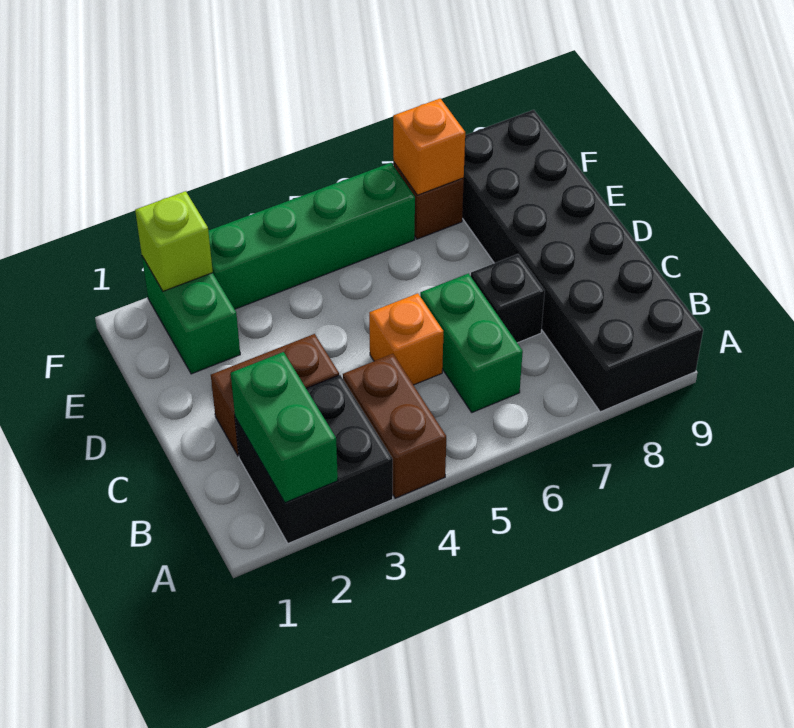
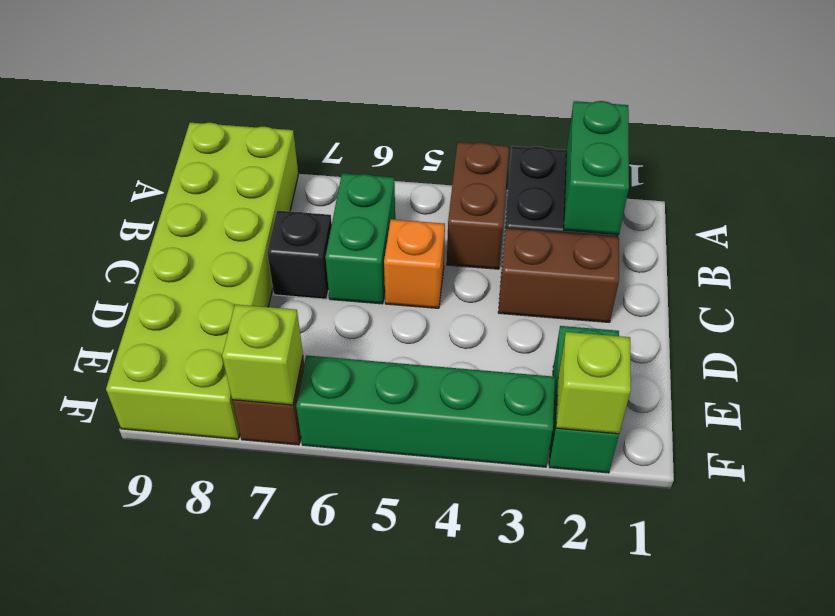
black 2x6 brick [462,110,703,412] -> lime 2x6 brick [106,123,298,439]
orange 1x1 brick [393,98,465,195] -> lime 1x1 brick [222,305,303,405]

